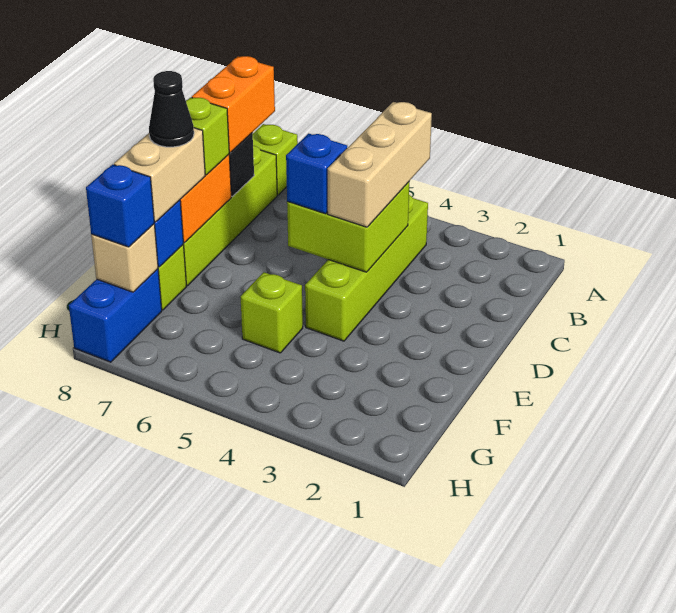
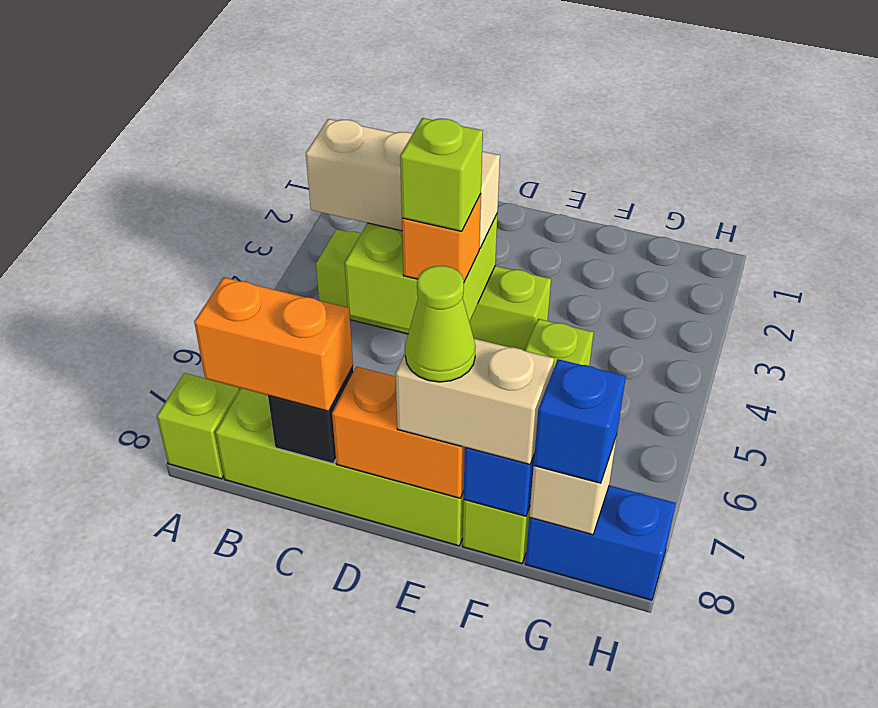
blue 1x1 brick [286,134,347,214] -> orange 1x1 brick [402,194,481,282]
lime 1x1 brick [186,97,229,175] -> lime 1x1 brick moved to [400,118,483,231]
black 1x1 cone [149,71,194,147] -> lime 1x1 cone [405,266,476,382]

